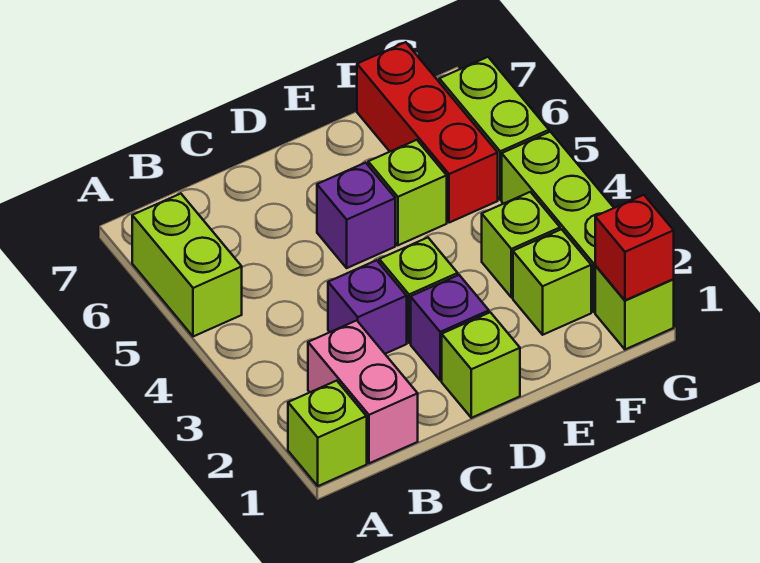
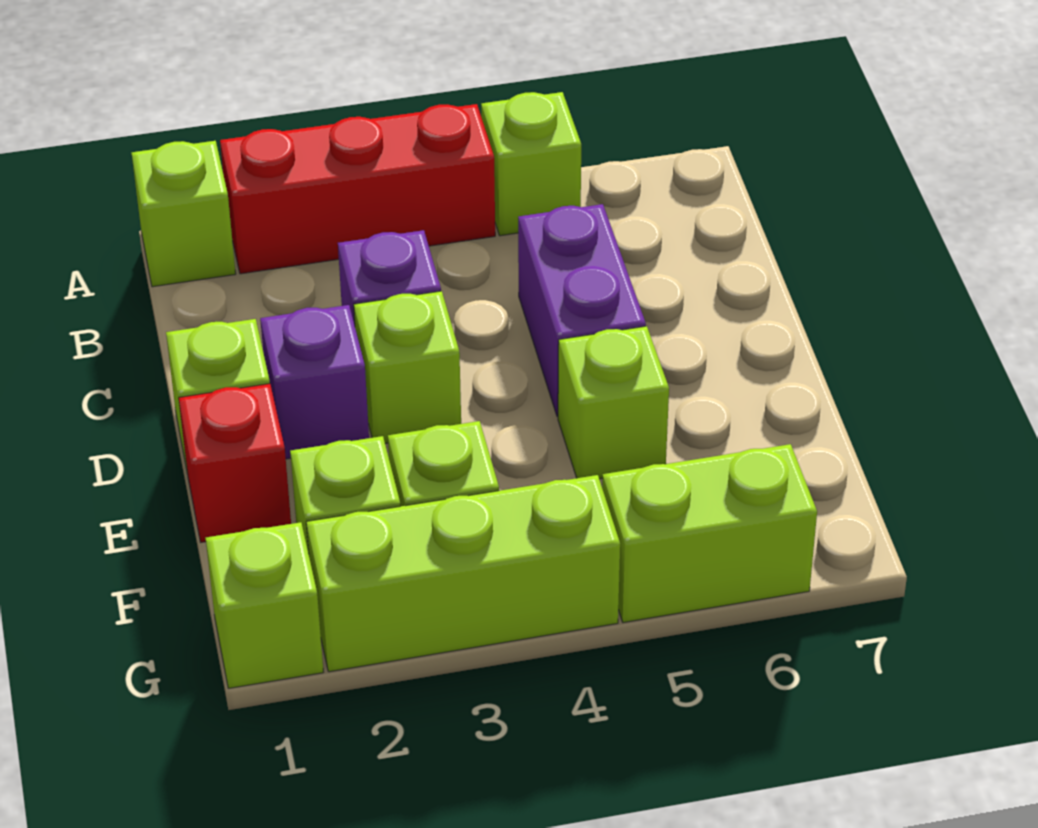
lime 1x2 brick [132,194,242,337] -> lime 1x1 brick [481,92,581,236]
pink 1x2 brick [308,320,418,463] -> none
purple 1x1 brick [317,163,395,268] -> purple 1x2 brick [518,204,646,417]
red 1x3 brick [357,42,498,223] -> red 1x3 brick moved to [220,104,495,274]
red 1x1 brick [595,195,674,300] -> red 1x1 brick moved to [179,384,291,542]

